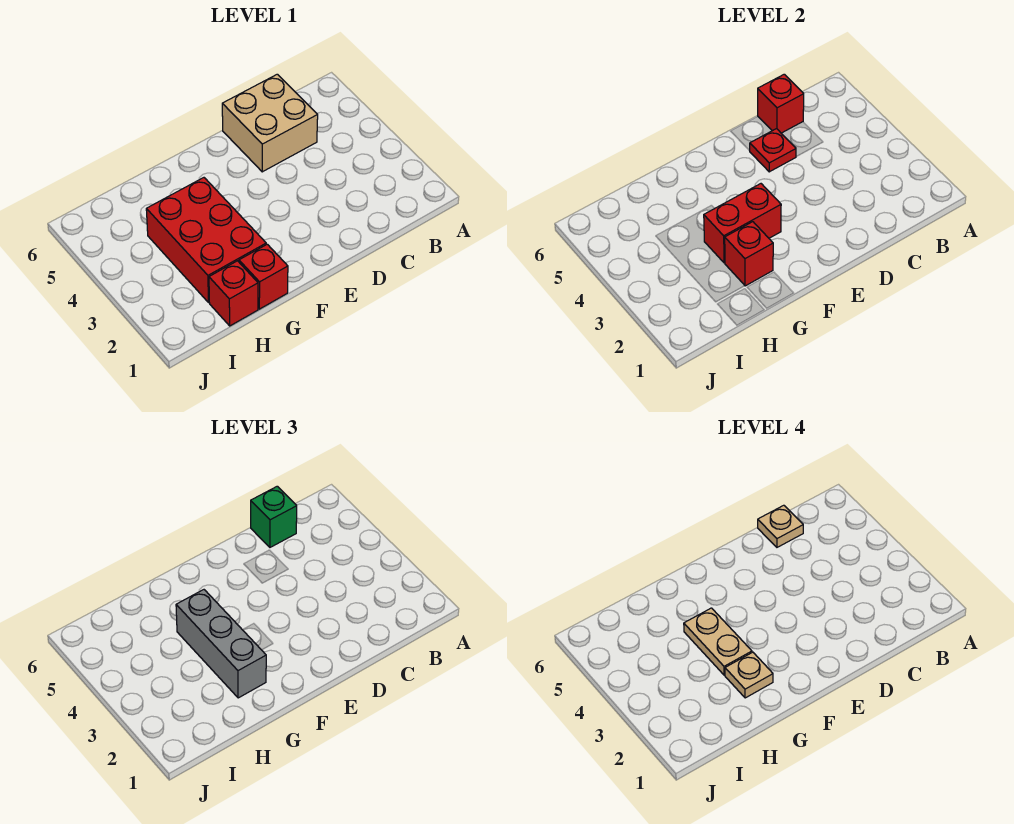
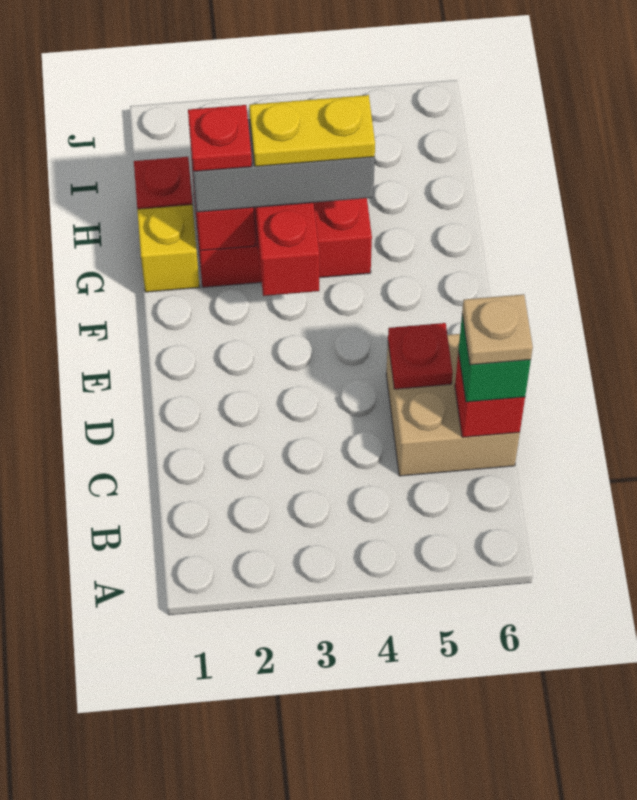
red 1x1 brick [239,244,288,309] -> yellow 1x1 brick [137,205,199,292]
tan 1x1 plate [725,652,773,698] -> red 1x1 plate [188,105,252,172]
tan 1x2 plate [684,608,752,675] -> yellow 1x2 plate [249,95,375,167]

